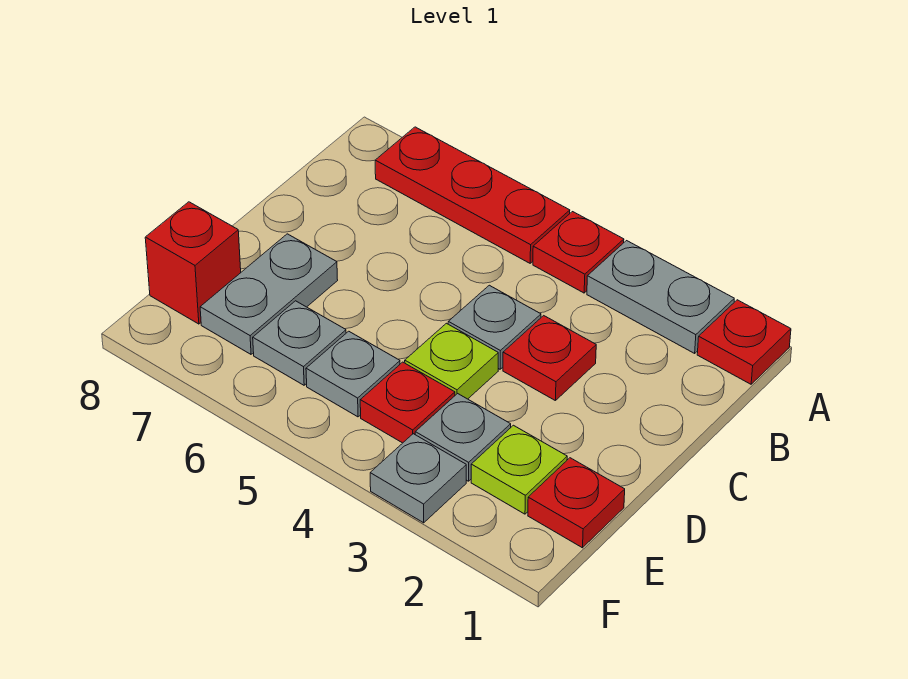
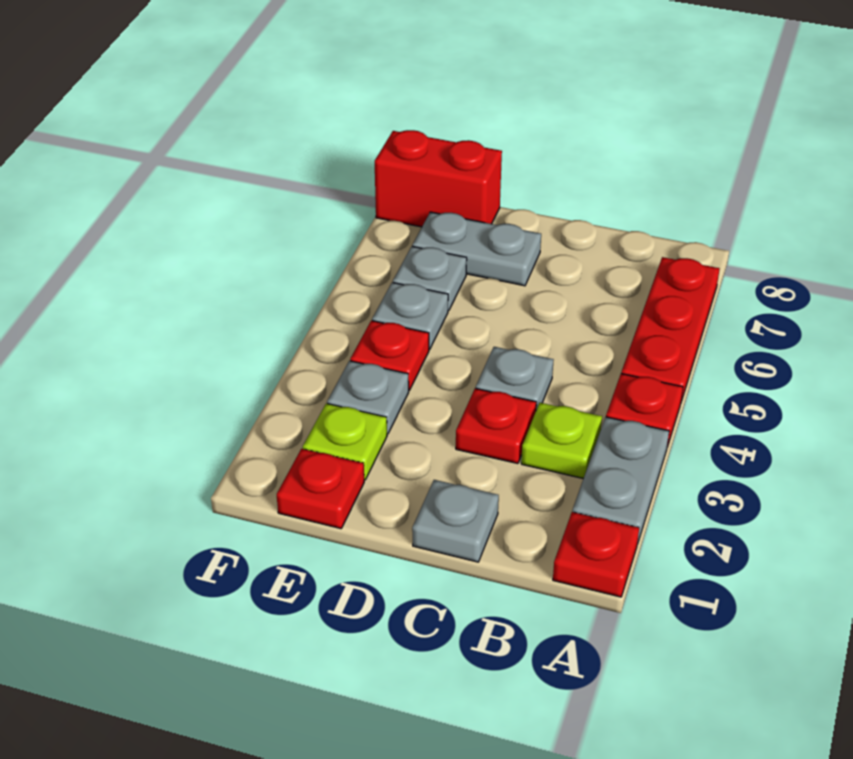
lime 1x1 plate [405,323,498,399] -> lime 1x1 plate moved to [521,403,602,479]
red 1x1 brick [145,202,241,324] -> red 1x2 brick [375,130,502,227]
grey 1x1 plate [370,434,466,523] -> grey 1x1 plate moved to [412,480,499,562]

